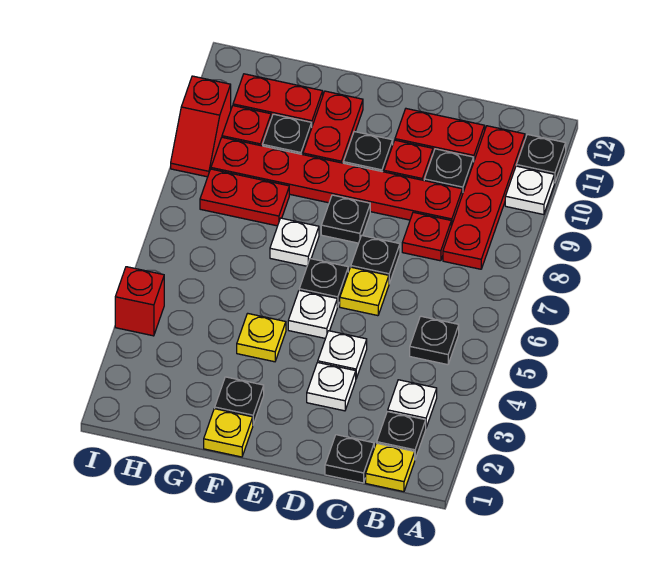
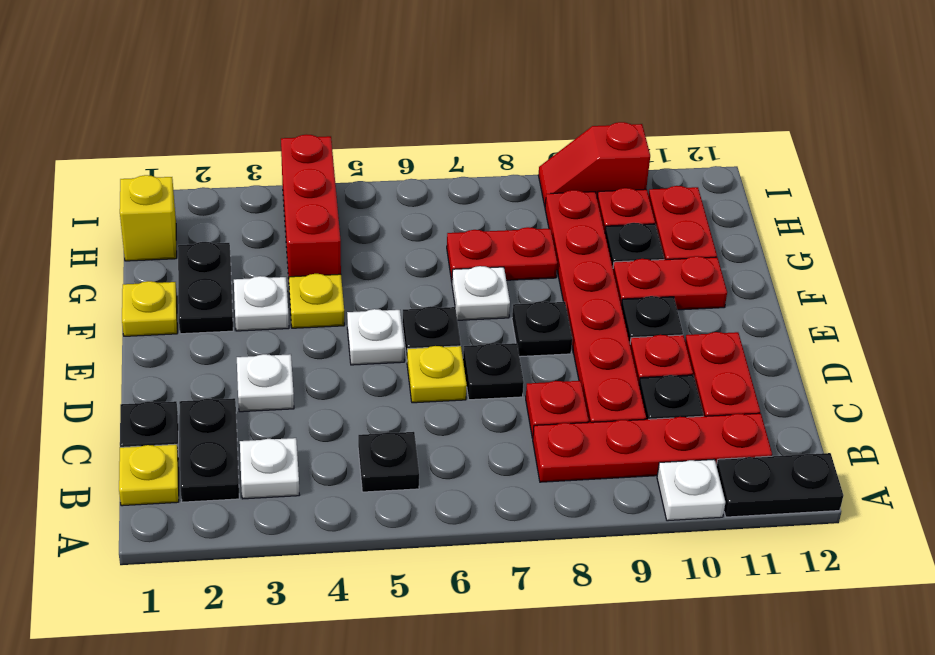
black 1x1 plate [516,134,566,183] -> black 1x2 plate [716,453,843,517]
black 1x1 plate [377,411,426,459] -> black 1x2 plate [179,398,239,502]
white 1x1 plate [318,331,367,378] -> white 1x1 plate moved to [234,276,289,331]
black 1x1 plate [215,377,264,424] -> black 1x2 plate [178,242,233,334]
red 1x2 plate [200,169,289,226] -> red 1x2 plate turned to [447,227,557,281]
none -> yellow 1x1 brick [120,175,177,261]
red 1x1 brick [115,267,164,336] -> red 1x3 brick [281,134,341,279]

